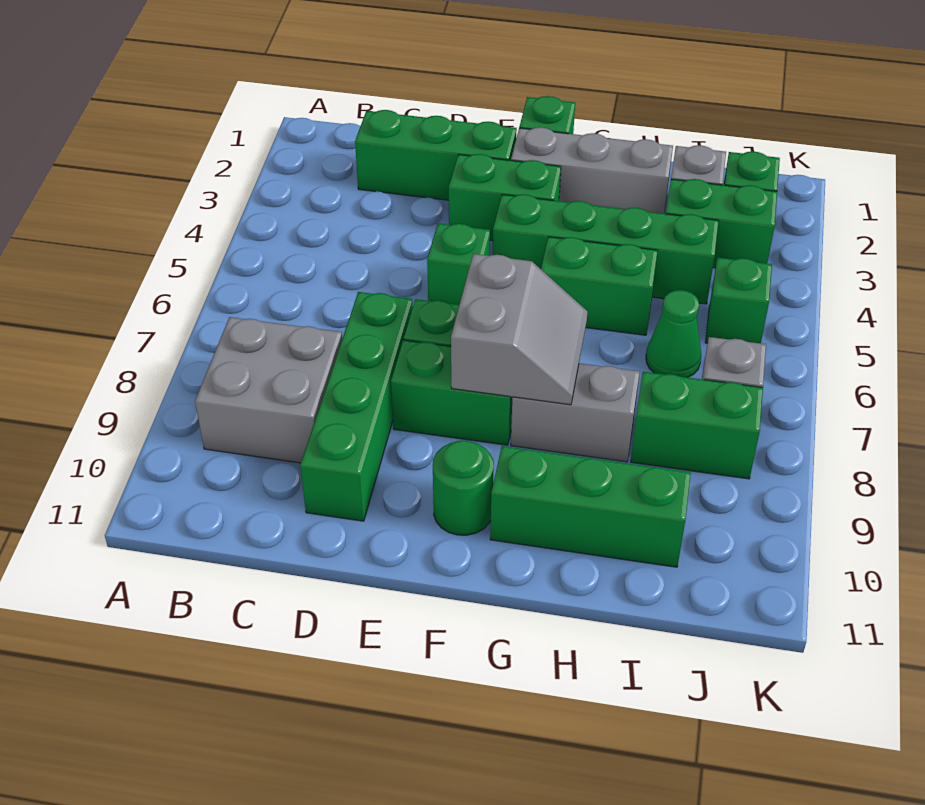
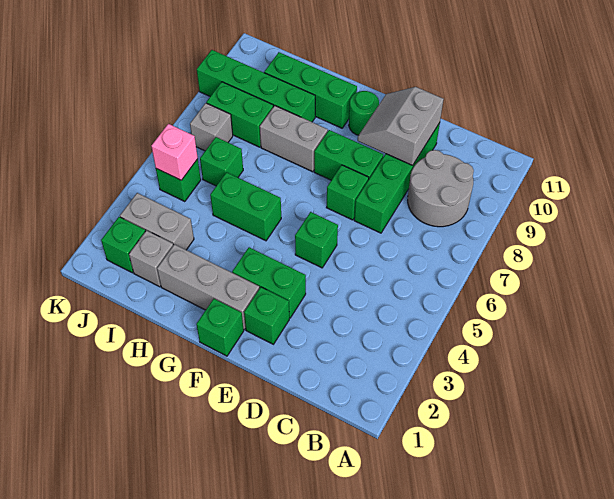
grey 2x2 brick [195,317,342,463] -> grey 2x2 round brick [408,150,474,227]
green 1x3 brick [355,110,517,200] -> green 1x1 brick [244,287,289,344]
green 1x4 brick [493,194,719,304] -> green 1x4 brick moved to [197,50,315,122]
grey 2x2 slope [451,254,588,405] -> grey 2x2 slope moved to [357,87,444,165]
green 1x2 brick [666,179,777,268] -> grey 1x2 brick [120,193,194,250]
green 1x1 cone [646,290,702,378] -> green 1x1 brick [200,137,243,186]
none -> pink 1x1 brick [151,124,198,180]

